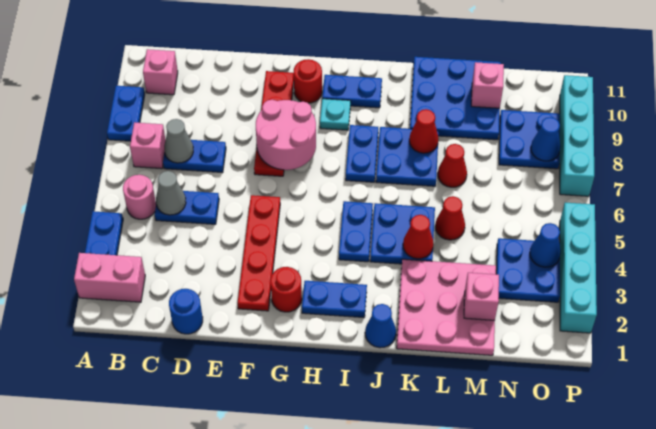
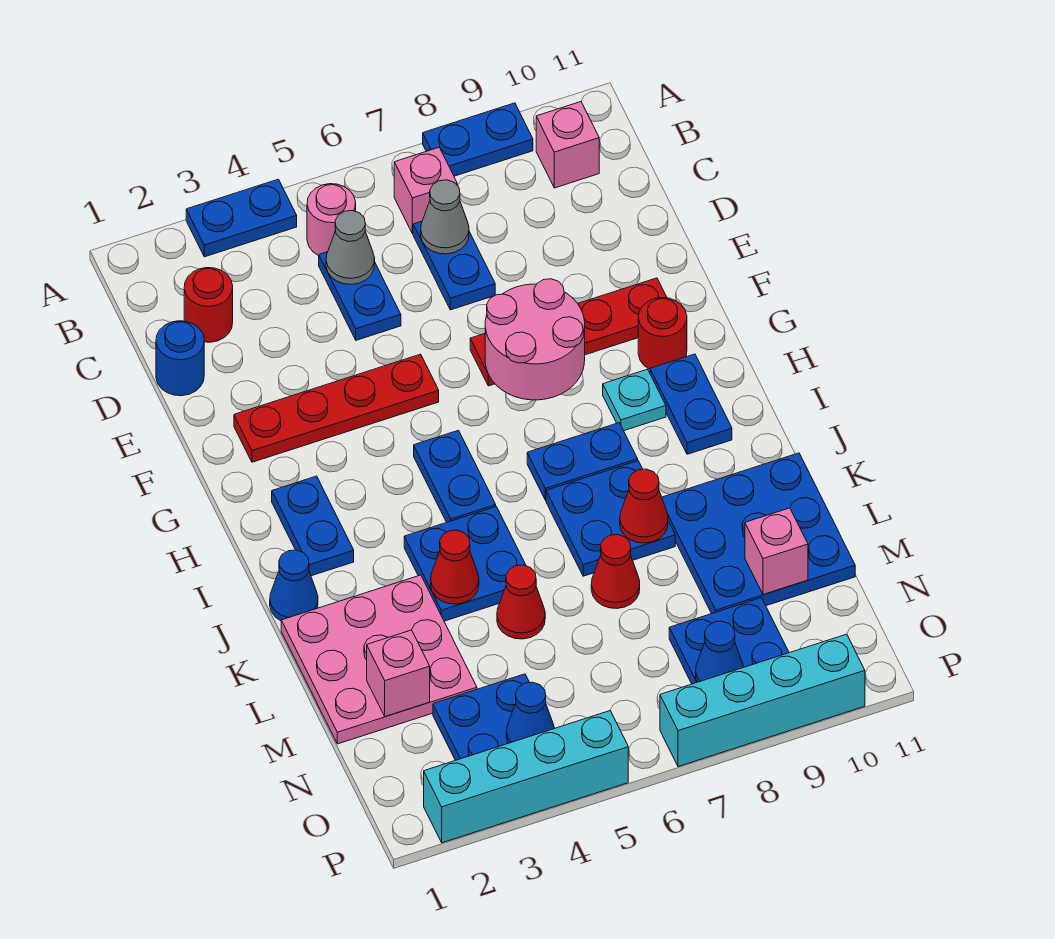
pink 1x2 brick [74,253,145,302] -> none
red 1x1 round brick [270,267,302,312] -> red 1x1 round brick moved to [184,268,233,342]
blue 1x2 plate [339,201,373,262] -> blue 1x2 plate turned to [414,430,496,522]

